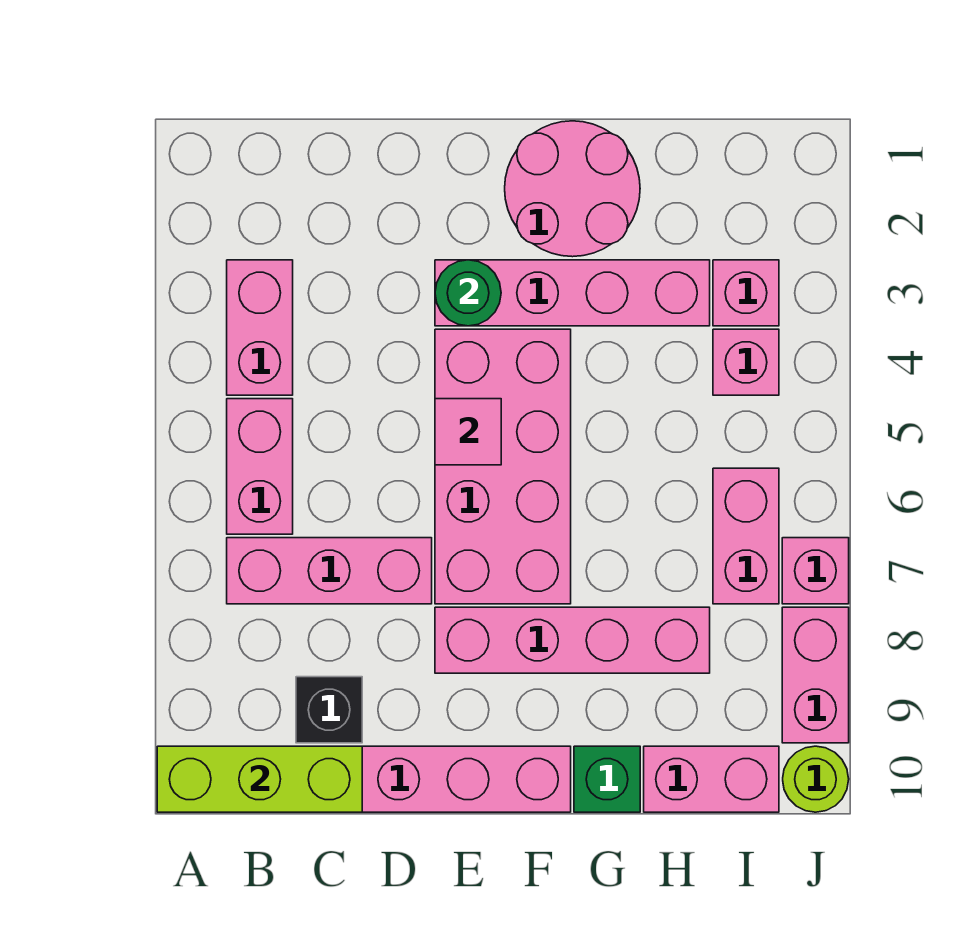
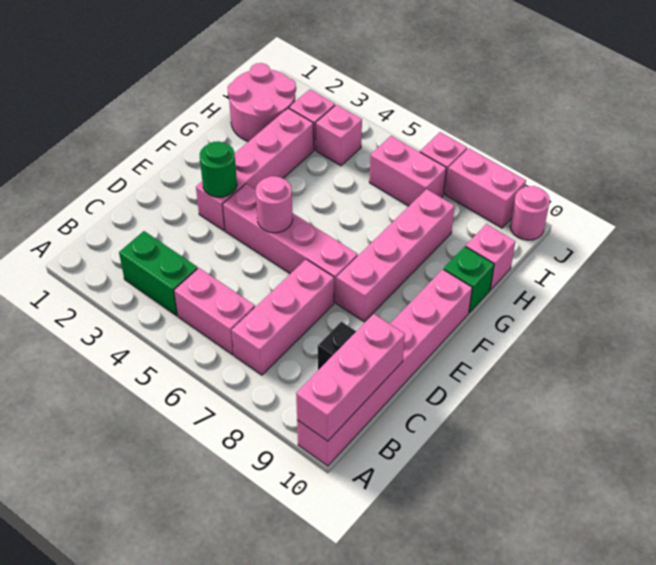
lime 1x3 brick [157,746,362,812] -> pink 1x3 brick [296,314,405,441]
pink 1x2 brick [227,260,293,395] -> green 1x2 brick [119,231,198,316]
pink 2x4 brick [435,329,571,604] -> pink 1x4 brick [223,184,358,303]
pink 1x1 tile [435,399,501,465] -> pink 1x1 round brick [256,176,293,233]
pink 2x2 round brick [505,121,640,257] -> pink 2x2 round brick moved to [227,63,296,142]
pink 1x2 brick [644,746,779,812] -> pink 1x1 brick [466,224,515,290]
lime 1x1 round brick [783,746,849,812] -> pink 1x1 round brick [510,186,550,240]

